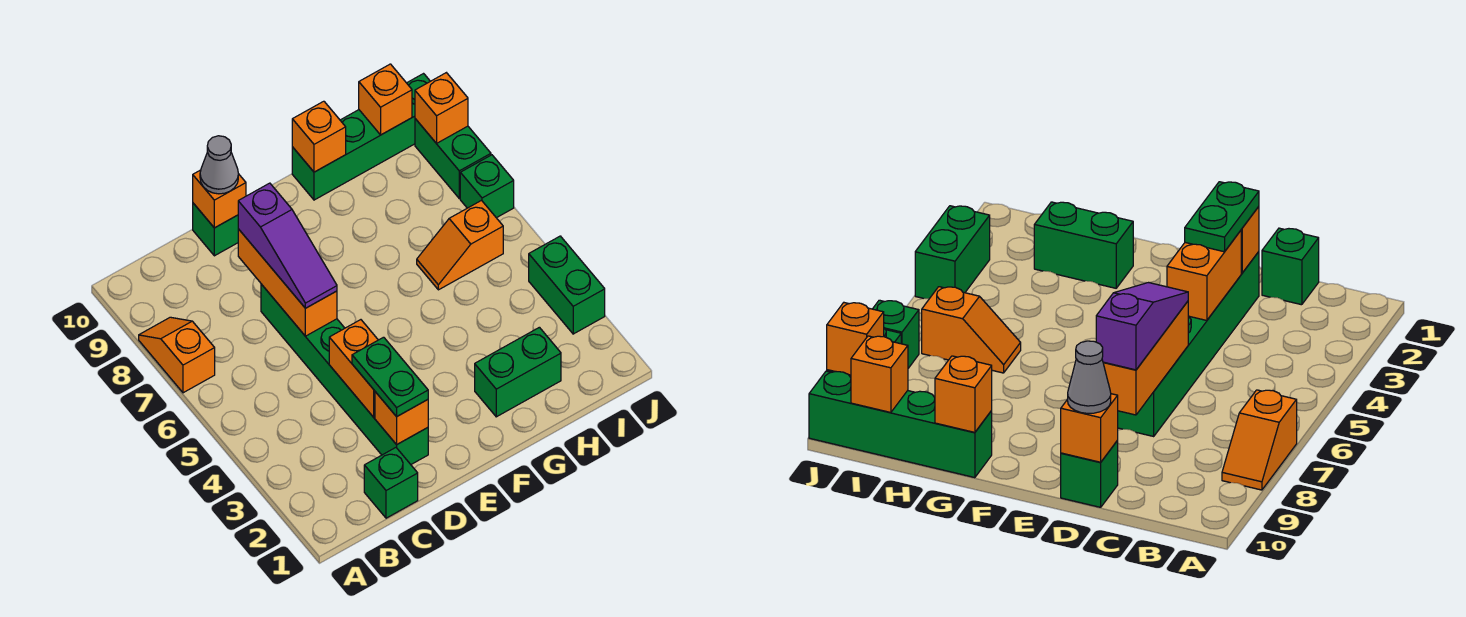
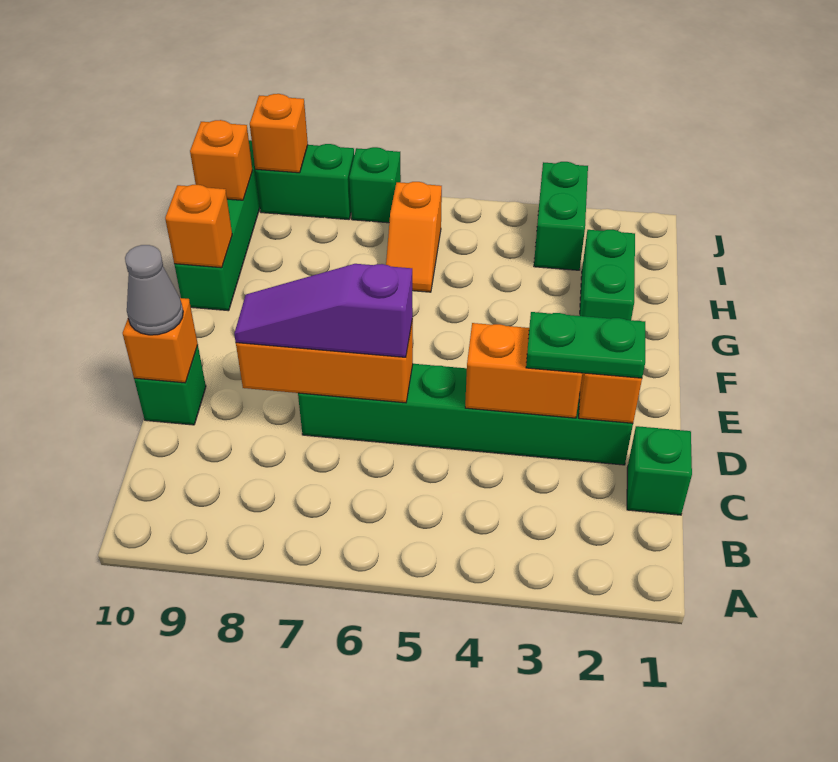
orange 1x2 slope [139,317,215,393] -> none
purple 1x3 slope [238,183,337,308] -> purple 1x3 slope turned to [234,264,413,357]
green 1x2 brick [529,236,605,334] -> green 1x2 brick turned to [534,162,588,270]

